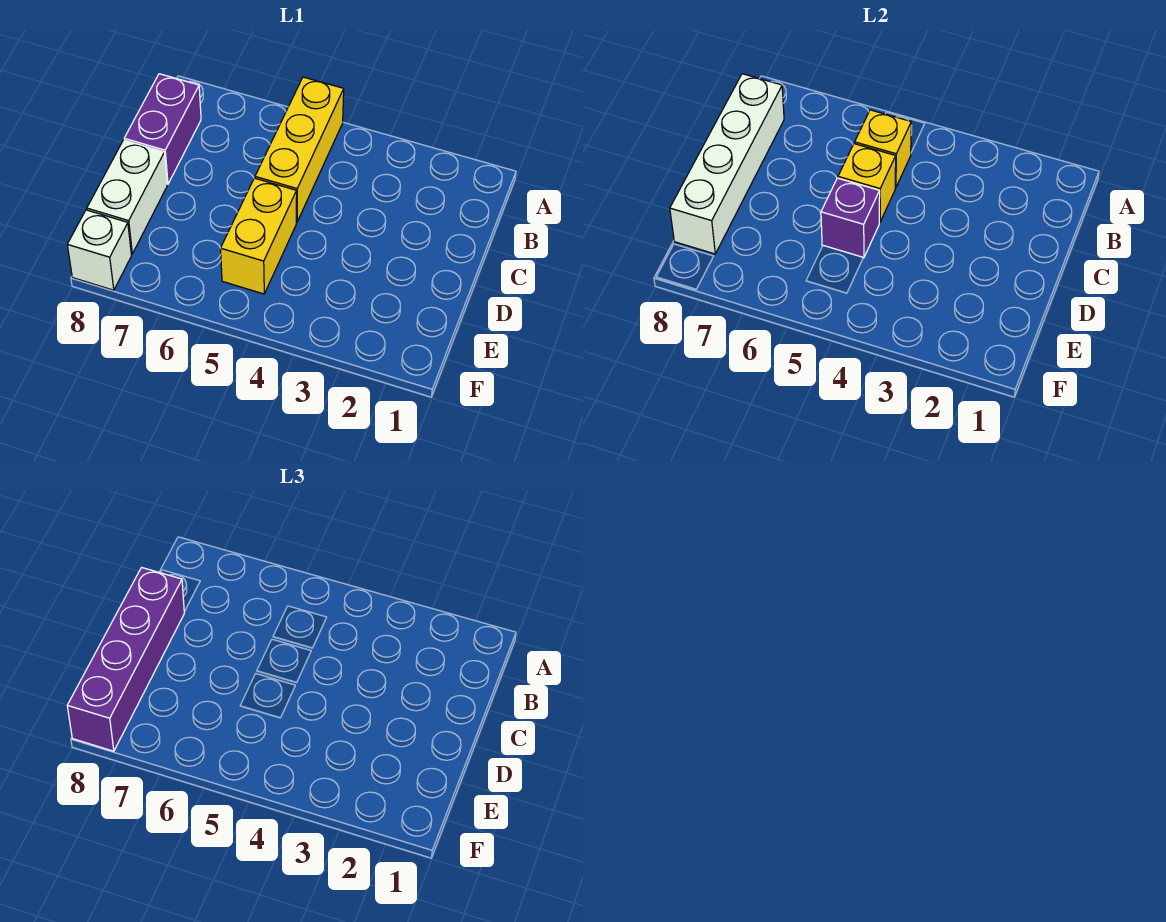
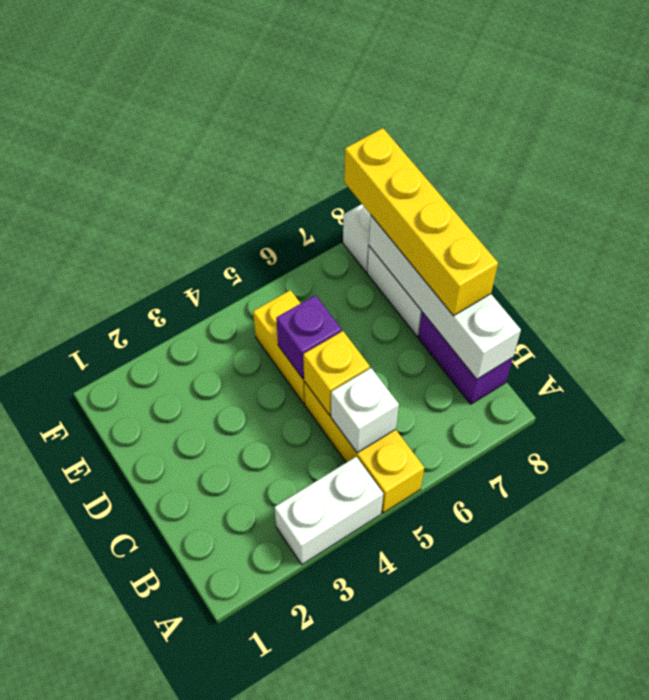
none -> white 1x2 brick [274,457,383,564]
yellow 1x1 brick [855,110,911,188] -> white 1x1 brick [331,368,399,453]
purple 1x4 brick [67,568,185,751] -> yellow 1x4 brick [344,128,498,316]

